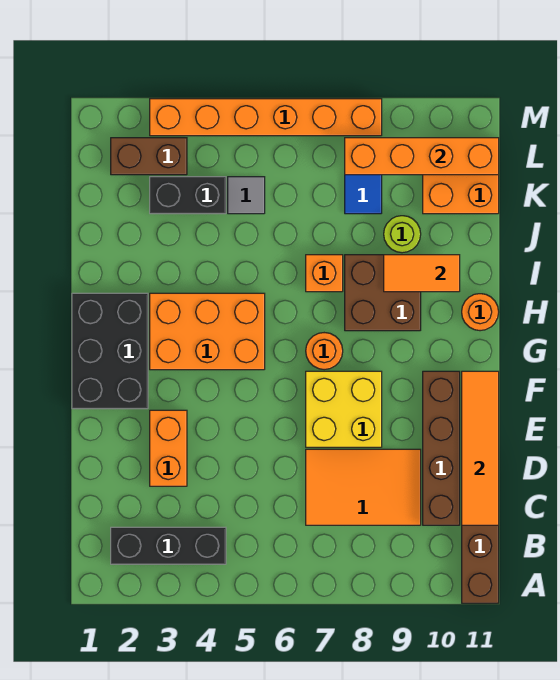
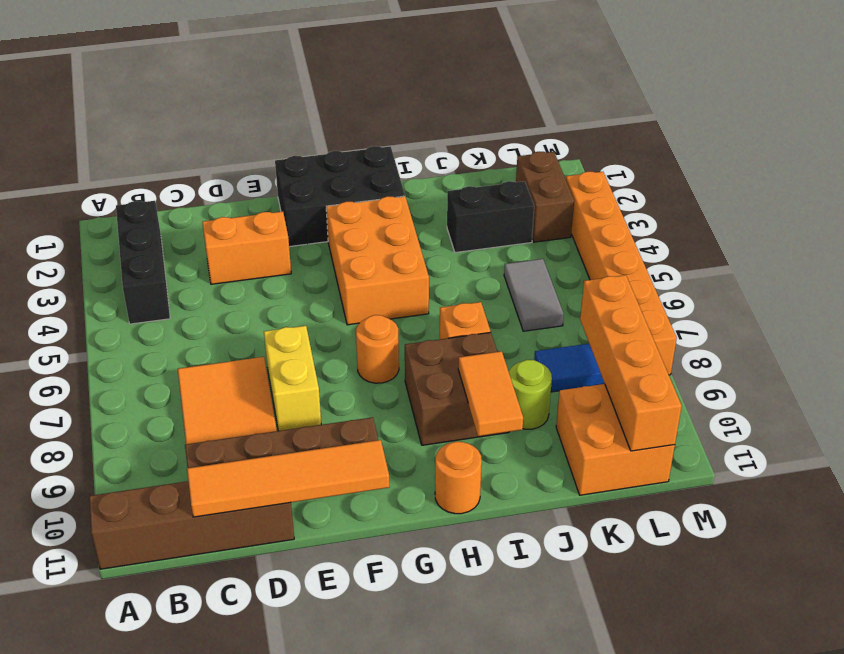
yellow 2x2 brick [306,371,382,447] -> yellow 1x2 brick [264,326,321,431]
black 1x2 brick [150,177,226,214] -> black 1x2 brick turned to [447,181,534,253]
grey 1x1 tile [228,177,265,214] -> grey 1x2 tile [504,259,564,331]

